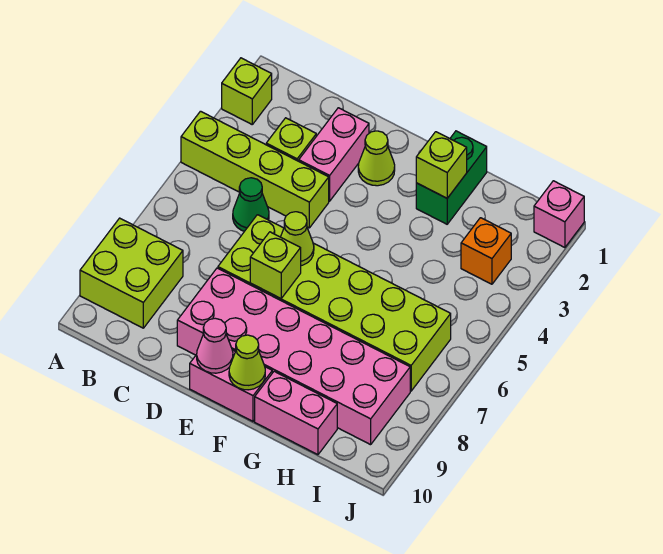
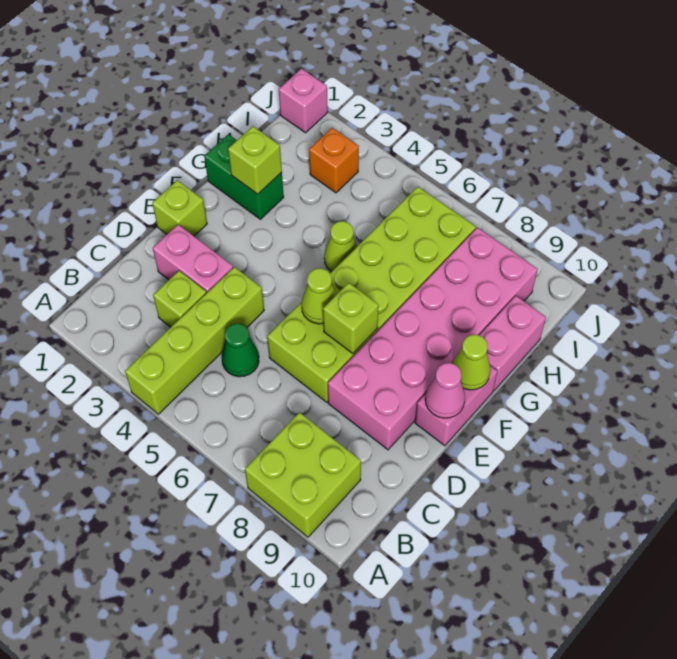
lime 1x1 brick [222,58,272,124] -> lime 1x1 brick moved to [152,180,207,236]
lime 1x1 cone [358,131,395,186] -> lime 1x1 cone moved to [324,221,357,272]

